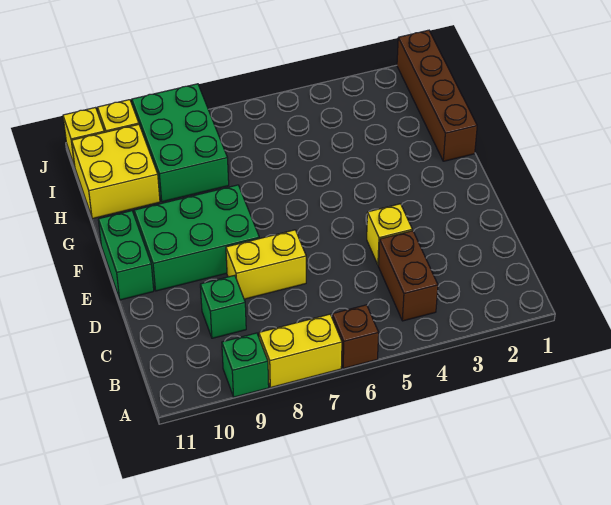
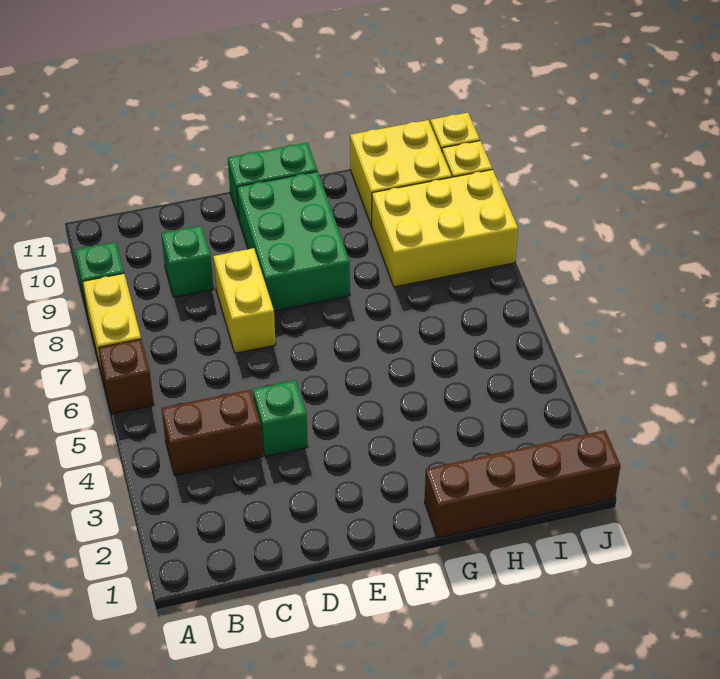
yellow 1x1 brick [367,204,412,265] -> green 1x1 brick [253,380,308,457]
green 2x3 brick [132,84,229,202] -> yellow 2x3 brick [372,170,518,287]

